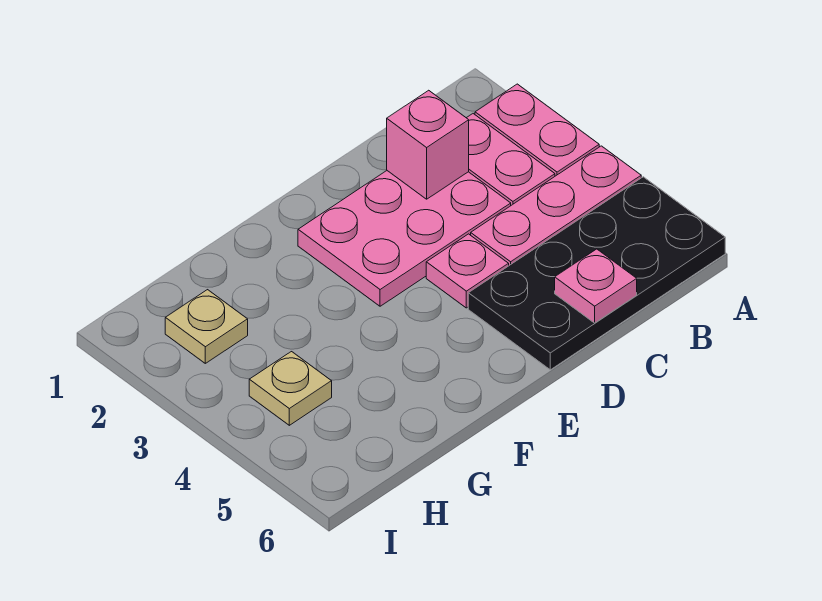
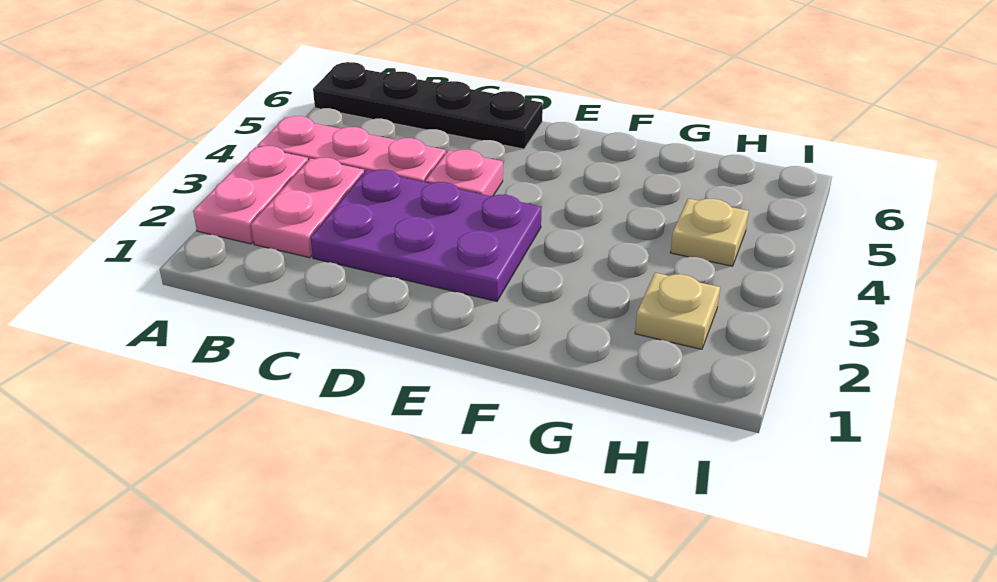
black 2x4 plate [468,177,725,370] -> black 1x4 plate [313,62,543,149]
pink 2x3 plate [298,171,511,306] -> purple 2x3 plate [311,170,542,301]
pink 1x1 brick [387,90,469,199] -> none
pink 1x1 plate [555,249,637,323] -> none

